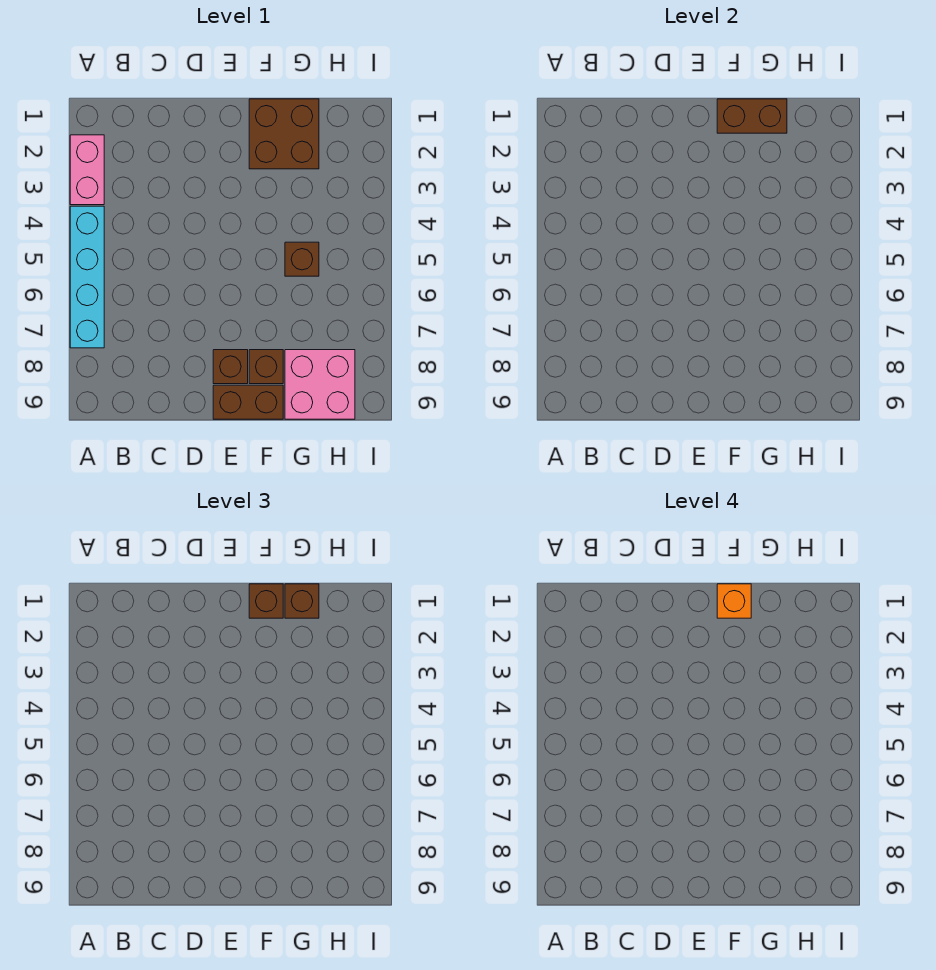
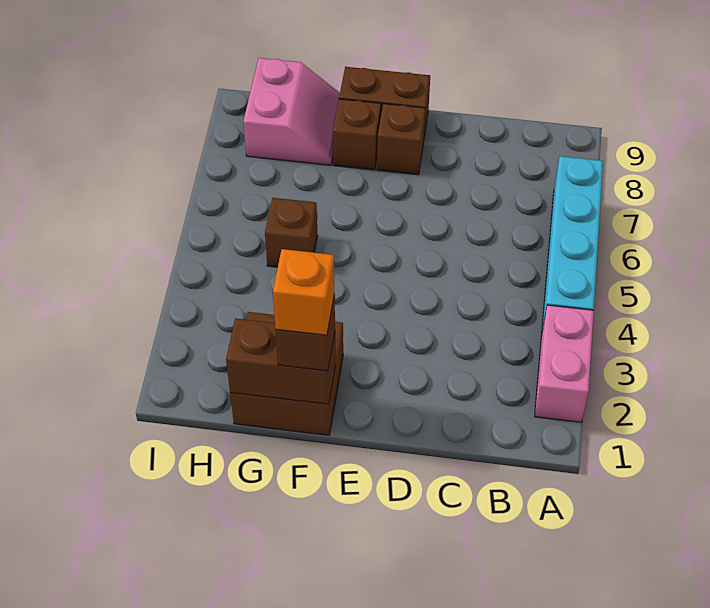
brown 1x1 brick [285,584,319,618] -> none
pink 2x2 brick [285,350,355,419] -> pink 2x2 slope [243,58,340,165]

